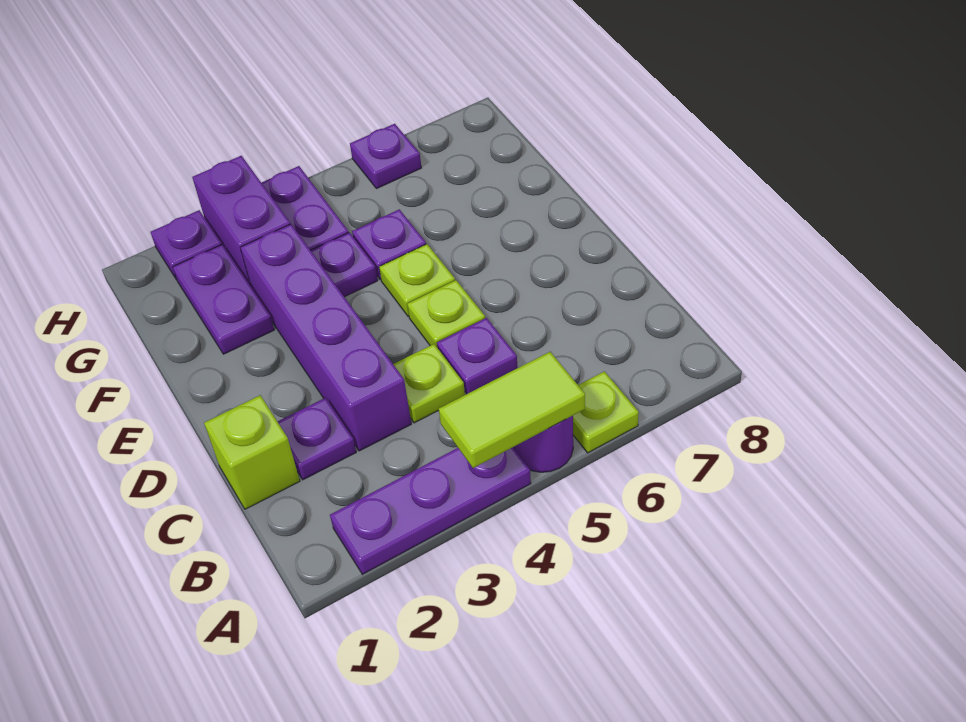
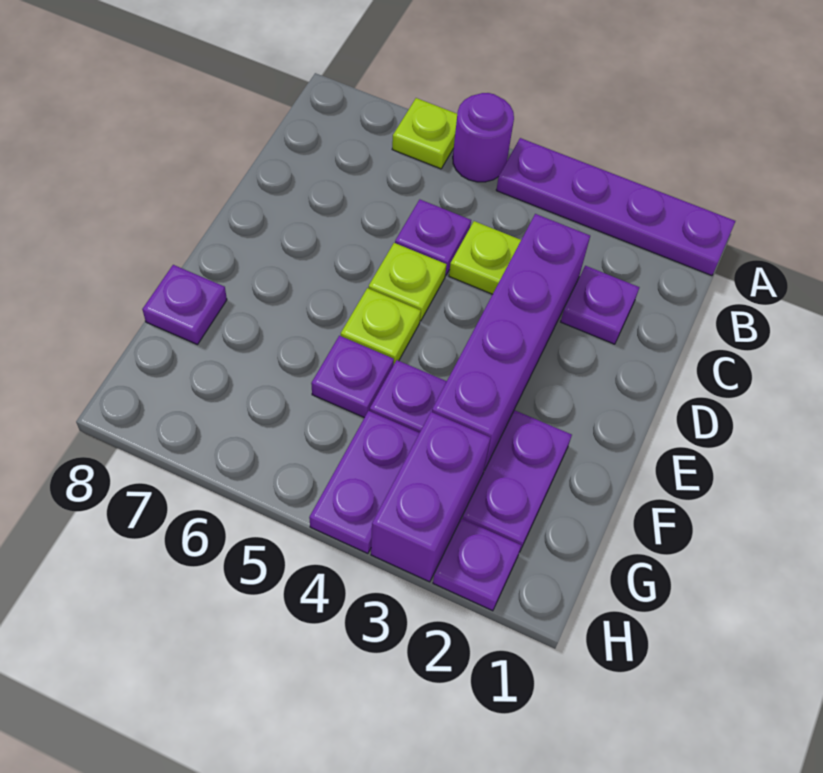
purple 1x3 plate [330,447,531,574] -> purple 1x4 plate [496,138,735,276]
lime 1x2 tile [439,352,585,468] -> none
lime 1x1 brick [204,395,300,509] -> none
purple 1x1 plate [350,124,421,189] -> purple 1x1 plate moved to [142,265,227,345]

